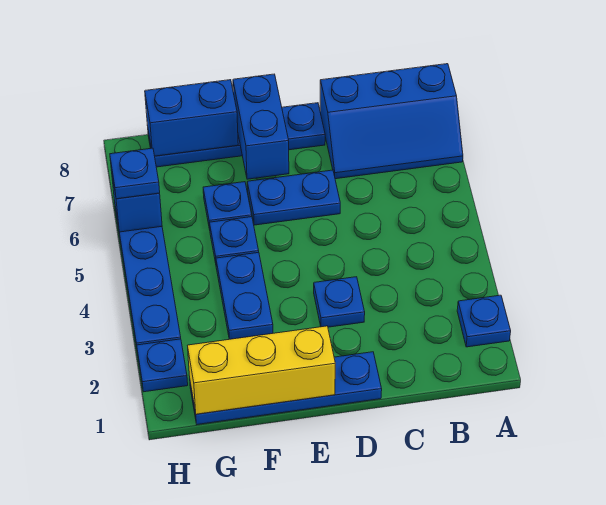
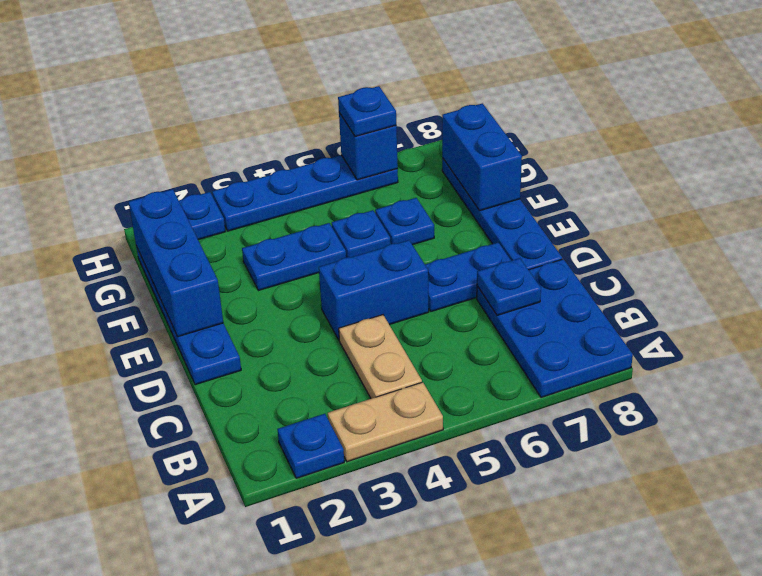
none -> tan 1x2 plate [328,382,443,462]
blue 2x3 slope [320,64,463,179] -> blue 2x3 plate [477,259,633,398]
none -> tan 1x2 plate [339,315,422,399]
blue 1x1 plate [314,277,365,327] -> blue 1x1 plate moved to [477,258,541,315]
blue 1x2 plate [247,170,340,225] -> blue 1x2 plate turned to [425,242,511,312]
yellow 1x3 brick [187,326,335,414] -> blue 1x3 brick [129,189,223,337]
blue 1x2 brick [233,74,289,179] -> blue 1x2 brick moved to [319,240,429,340]

